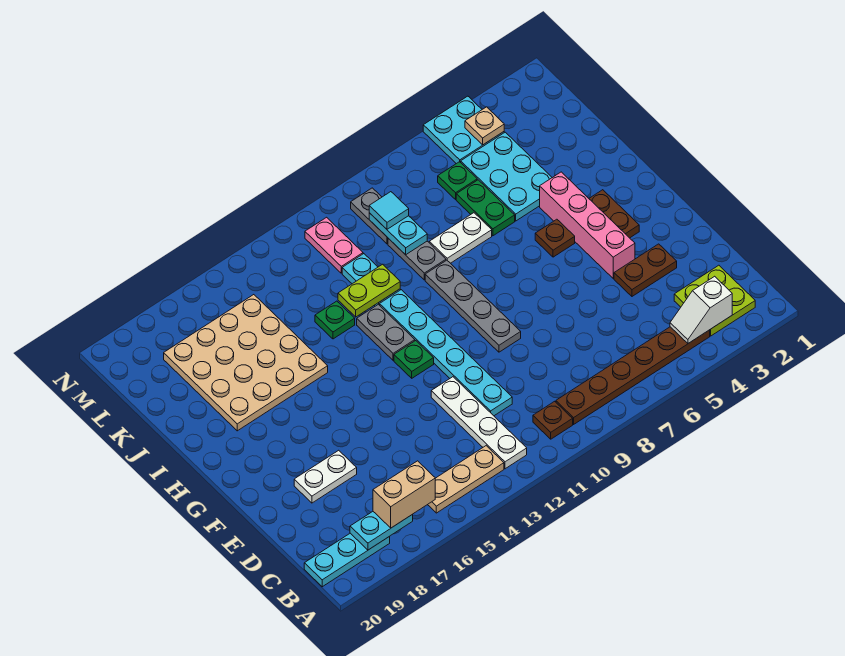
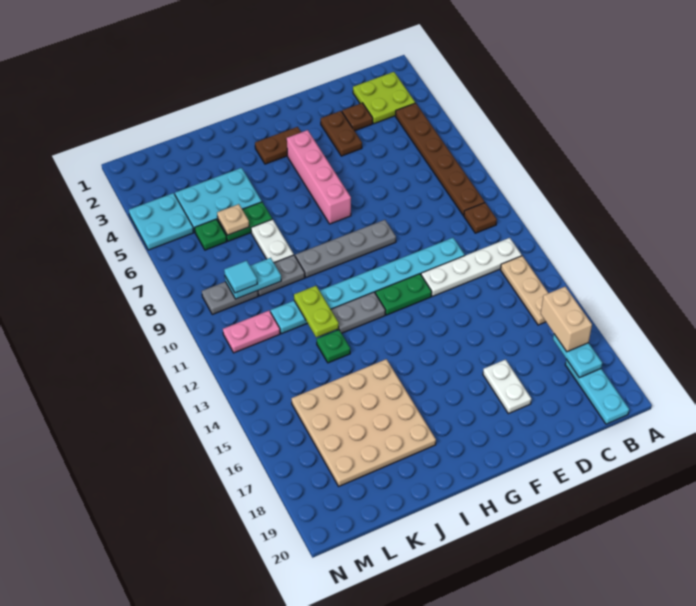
white 1x2 slope [670,276,732,343] -> none
pink 1x4 brick [540,172,635,278] -> pink 1x4 brick turned to [287,130,351,224]
green 1x1 plate [394,341,434,378] -> green 1x2 plate [375,274,432,315]
brown 1x1 plate [535,219,575,257] -> brown 1x1 plate moved to [342,103,373,131]
tan 1x1 plate [465,107,504,145] -> tan 1x1 plate moved to [217,204,249,235]

